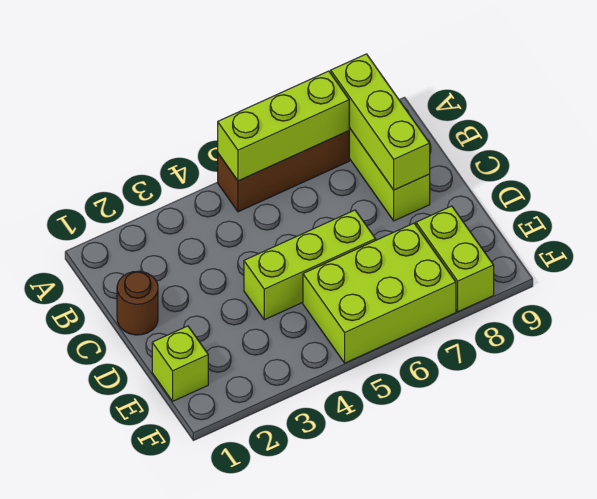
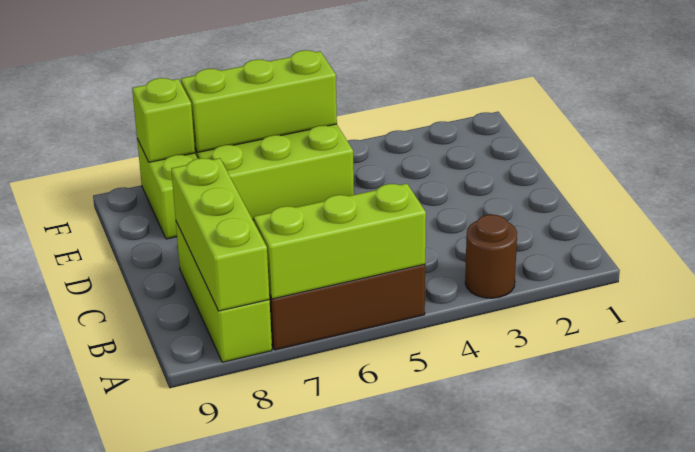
brown 1x1 round brick [117,271,158,335] -> brown 1x1 round brick moved to [465,215,517,298]
lime 1x3 brick [244,210,376,320] -> lime 1x3 brick moved to [181,50,337,152]
lime 1x1 brick [152,326,208,401] -> lime 1x1 brick moved to [132,78,195,162]

